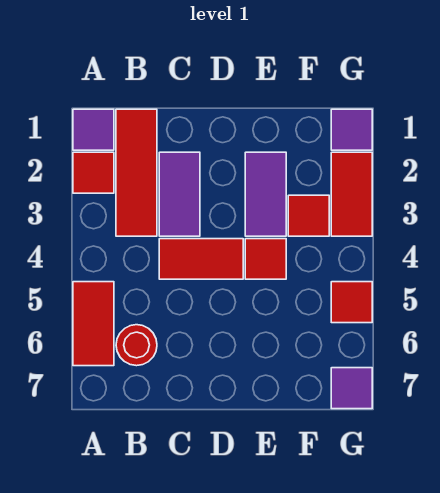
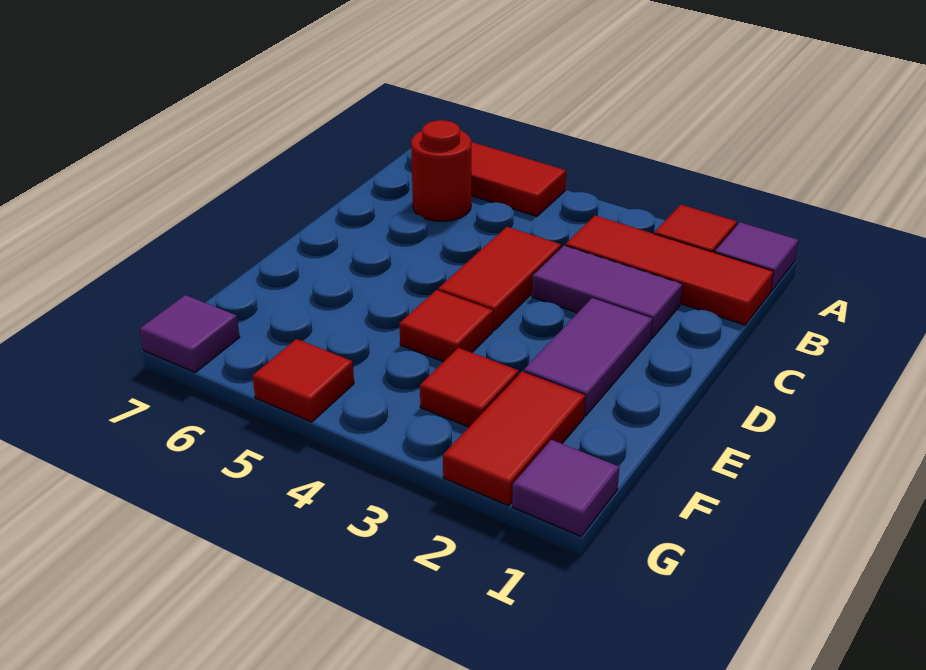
purple 1x2 tile [245,152,286,236] -> purple 1x2 tile turned to [524,298,652,416]
red 1x2 tile [331,152,372,236] -> red 1x2 tile turned to [443,372,585,506]

